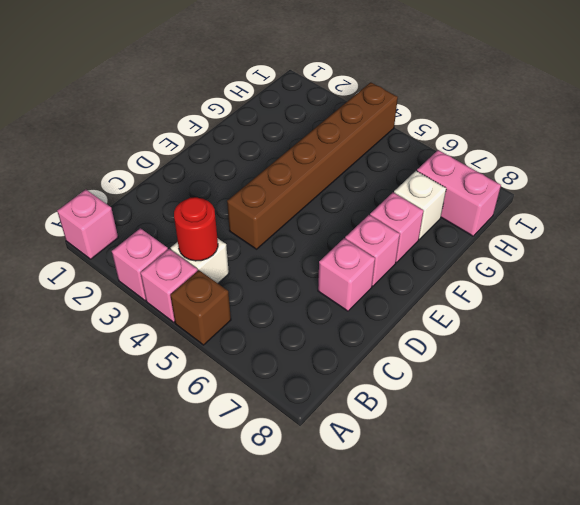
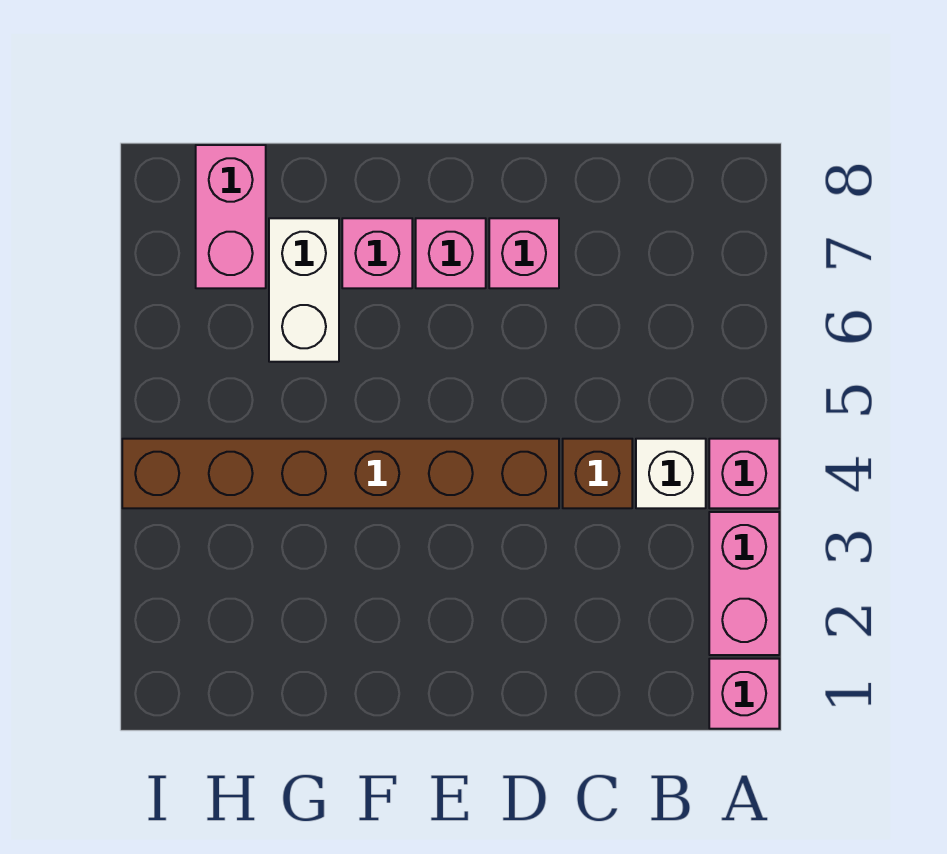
pink 1x1 brick [112,228,168,301] -> pink 1x2 brick [709,512,779,655]
brown 1x1 brick [170,270,231,345] -> brown 1x1 brick moved to [563,439,632,508]
red 1x1 round brick [174,197,218,261] -> none
white 1x1 brick [394,171,446,239] -> white 1x2 brick [269,218,339,362]

